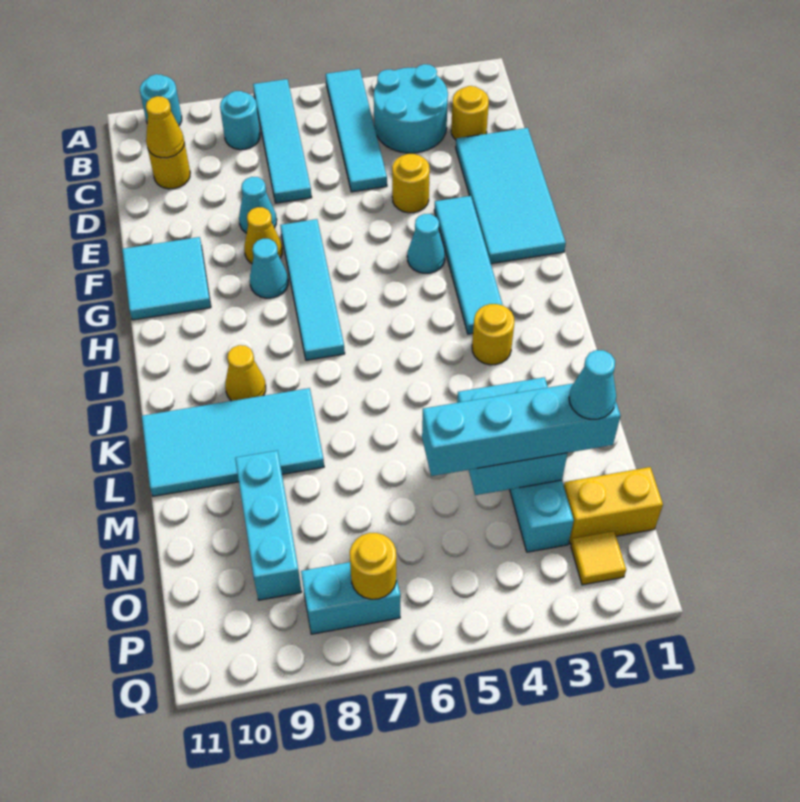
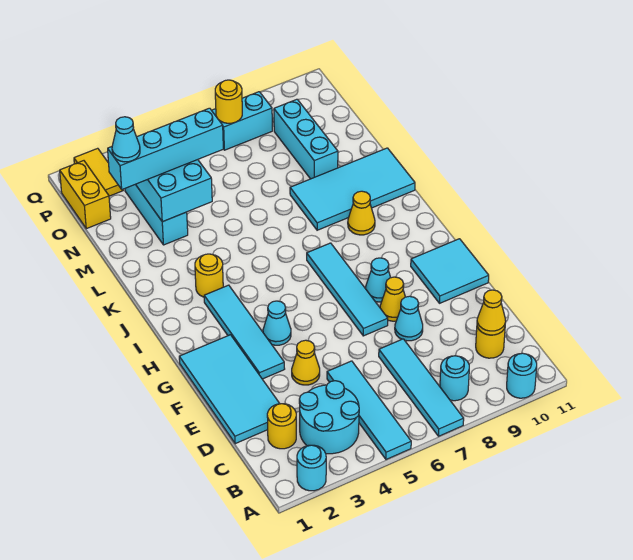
none -> cyan 1x1 round brick [297,445,326,491]
yellow 1x1 round brick [392,154,430,213] -> yellow 1x1 cone [292,340,320,385]
yellow 1x2 brick [564,467,663,544] -> yellow 1x2 brick turned to [60,161,111,229]
yellow 1x1 tile [571,531,626,585] -> yellow 1x2 tile [74,148,123,196]

